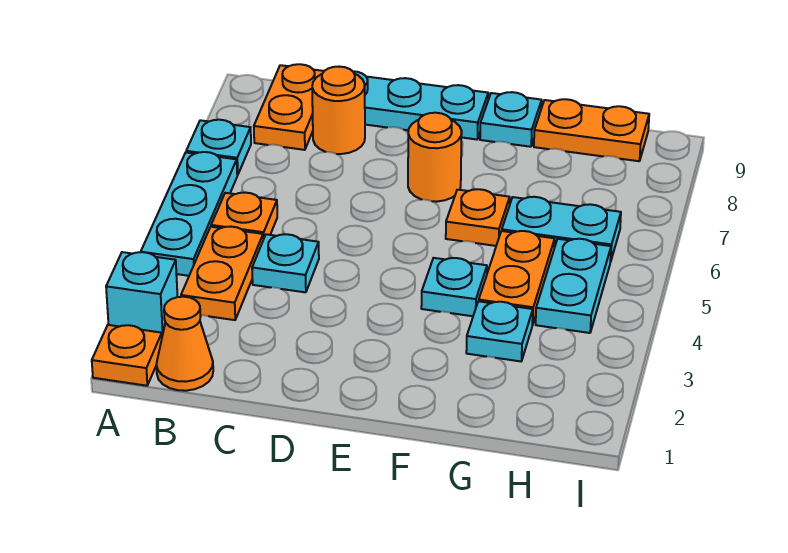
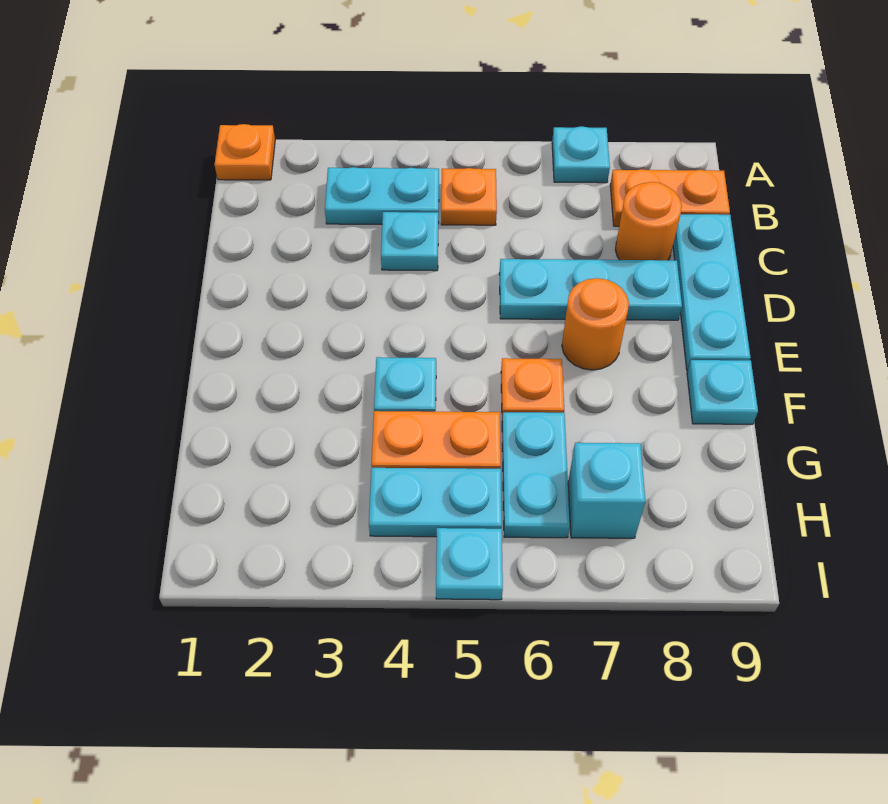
cyan 1x1 brick [106,252,178,336] -> cyan 1x1 brick moved to [568,443,645,538]
cyan 1x3 plate [141,152,237,276] -> cyan 1x3 plate moved to [499,259,682,320]
orange 1x1 cone [156,297,213,391] -> none
orange 1x2 plate [181,227,263,320] -> cyan 1x2 plate [325,167,439,224]
cyan 1x1 plate [466,301,533,361] -> cyan 1x1 plate moved to [436,528,503,600]
orange 1x2 plate [534,99,649,161] -> none

